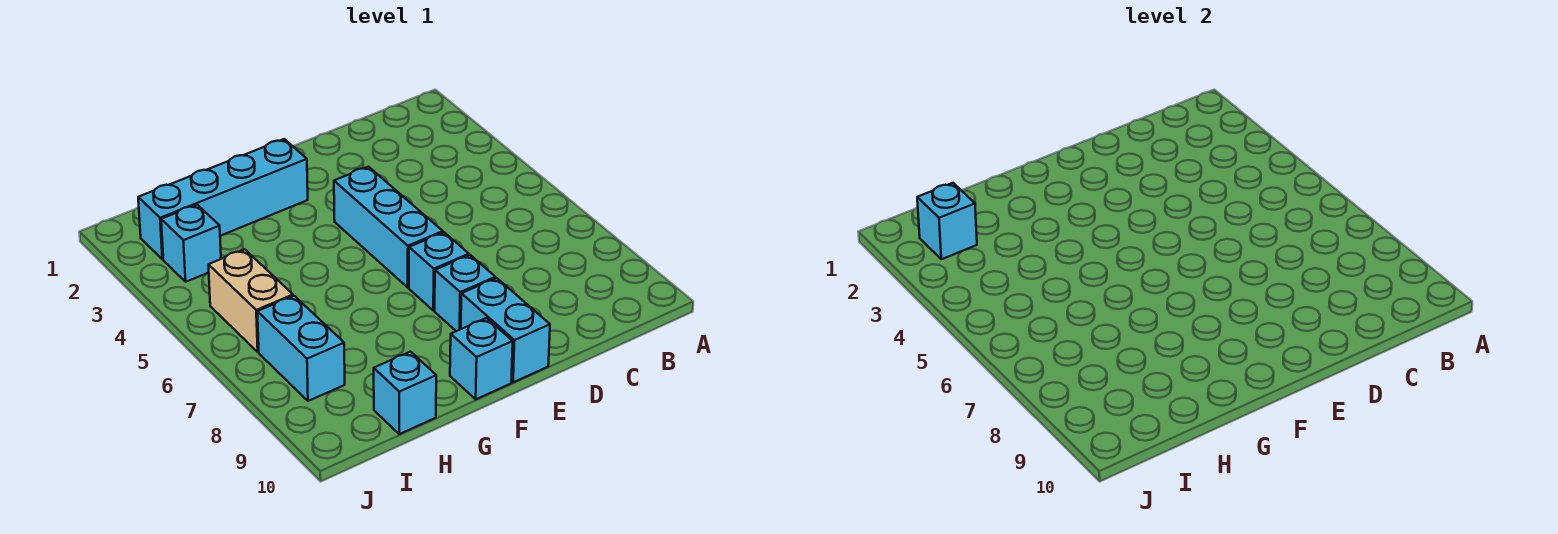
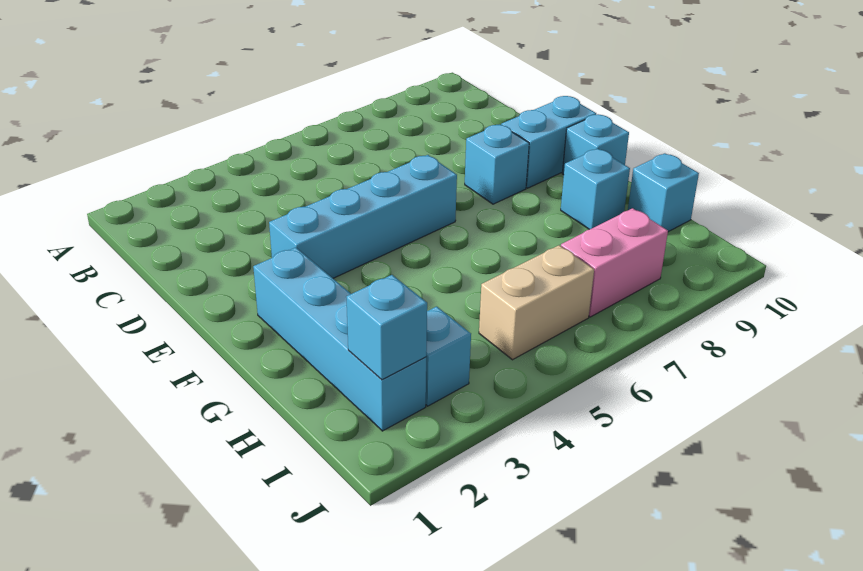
cyan 1x3 brick [334,167,443,287] -> cyan 1x4 brick [269,155,457,278]
cyan 1x1 brick [409,232,469,311] -> cyan 1x1 brick moved to [561,149,630,229]
cyan 1x2 brick [257,296,345,401] -> pink 1x2 brick [561,208,668,317]

